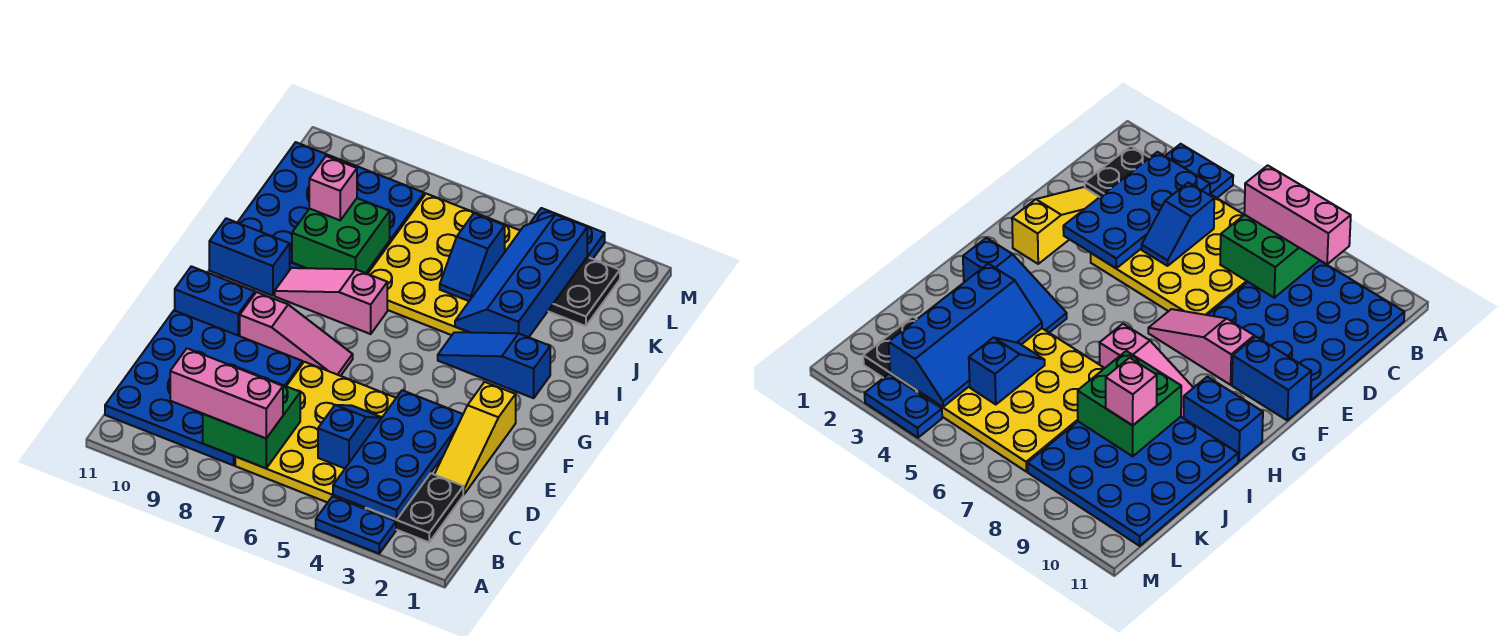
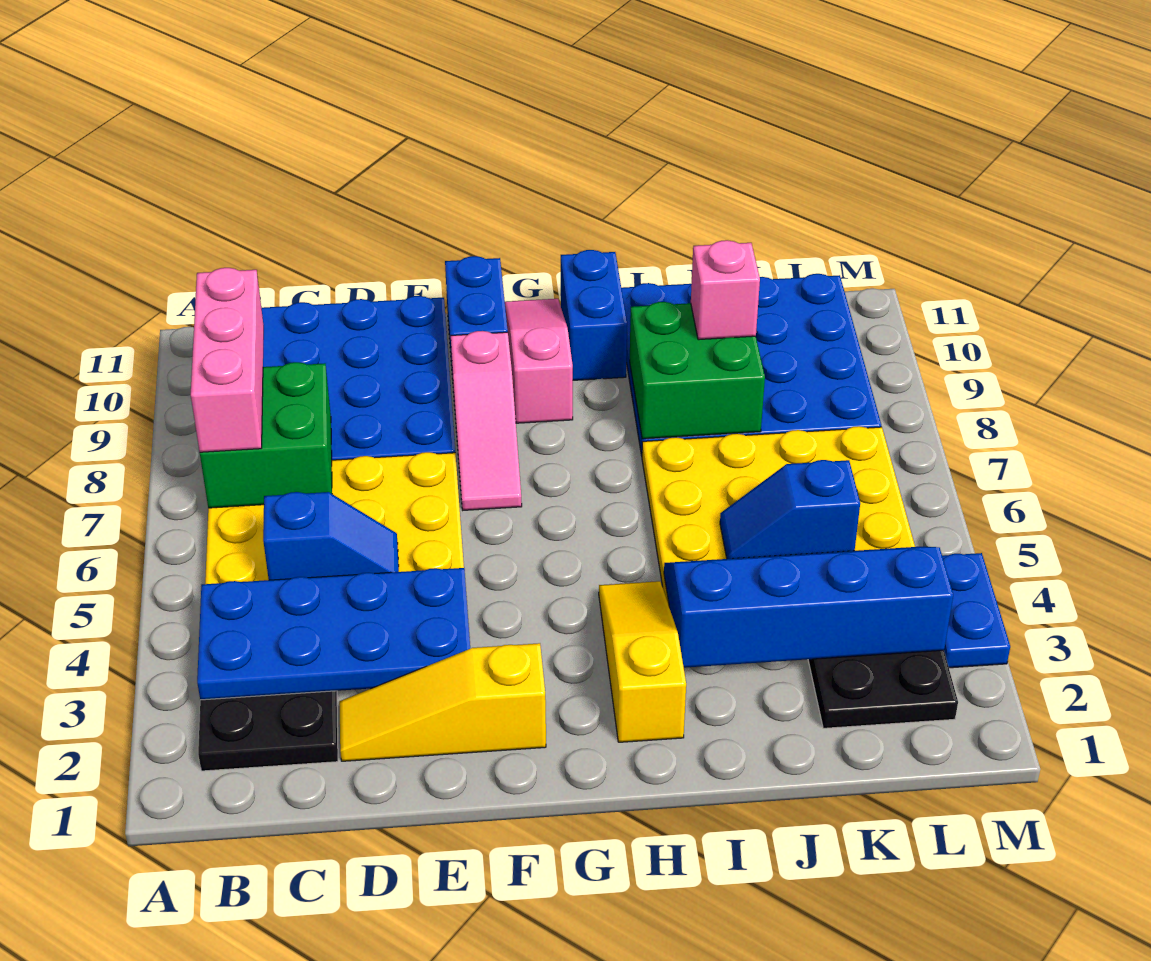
blue 1x2 plate [316,496,396,553] -> none
blue 1x3 slope [438,332,550,398] -> yellow 1x3 slope [599,581,686,742]
pink 1x3 slope [275,268,387,334] -> pink 1x3 slope moved to [505,299,573,423]

